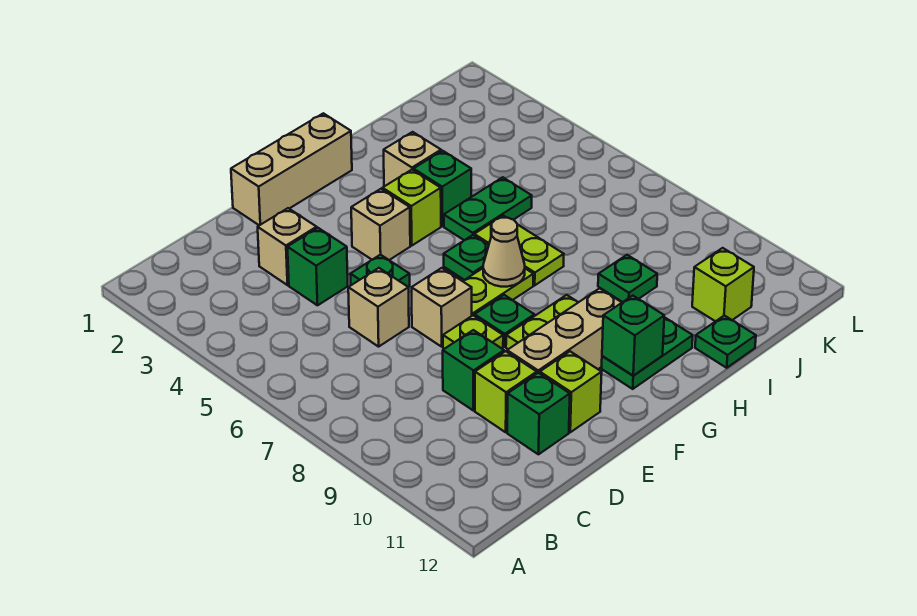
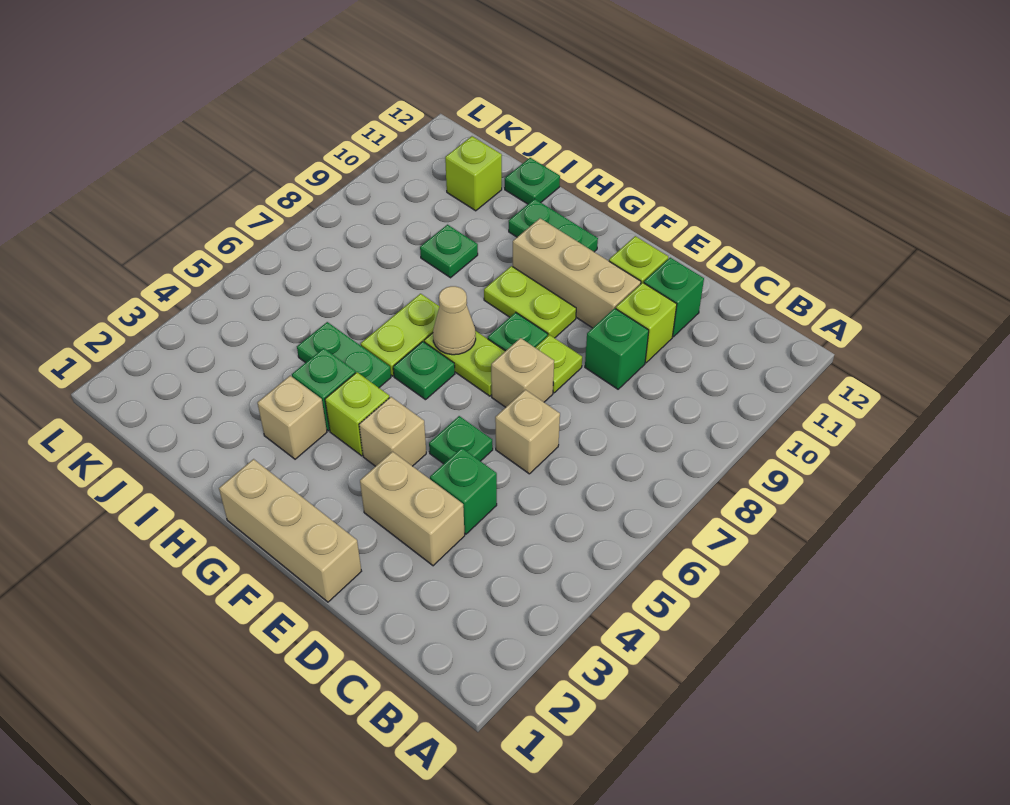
tan 1x1 brick [258,208,317,285] -> tan 1x2 brick [360,451,465,566]
green 1x1 brick [602,296,664,375] -> none

